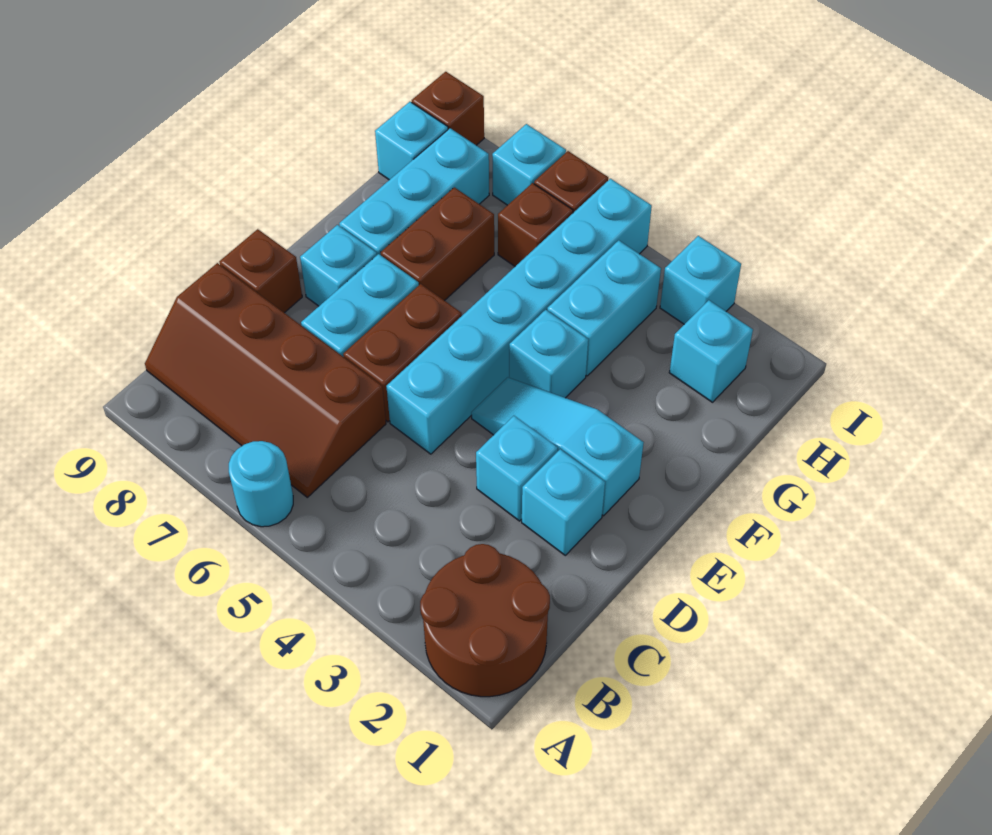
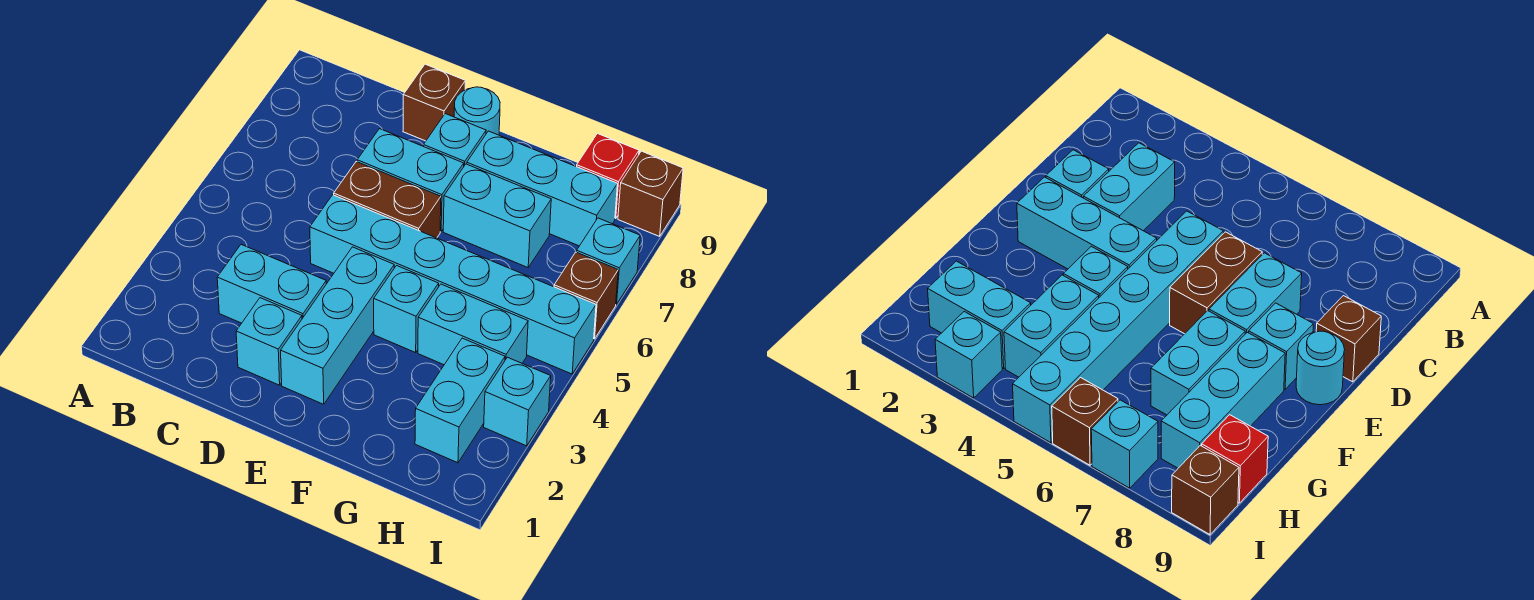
brown 2x2 round brick [420,544,550,697] -> none
cyan 1x1 round brick [229,441,293,527] -> cyan 1x1 round brick moved to [454,87,500,135]
brown 2x4 slope [145,263,386,497] -> none
cyan 1x1 brick [476,416,558,521] -> cyan 1x2 brick [217,245,326,323]
cyan 1x3 slope [471,377,644,516] -> cyan 1x3 brick [281,247,394,404]
brown 1x2 brick [381,187,494,301] -> cyan 1x2 brick [443,164,551,267]
cyan 1x1 brick [669,300,753,402] -> cyan 1x2 brick [415,338,505,463]
brown 1x1 brick [498,183,573,266] -> none
cyan 1x1 brick [375,102,448,180] -> red 1x1 brick [576,134,639,219]

